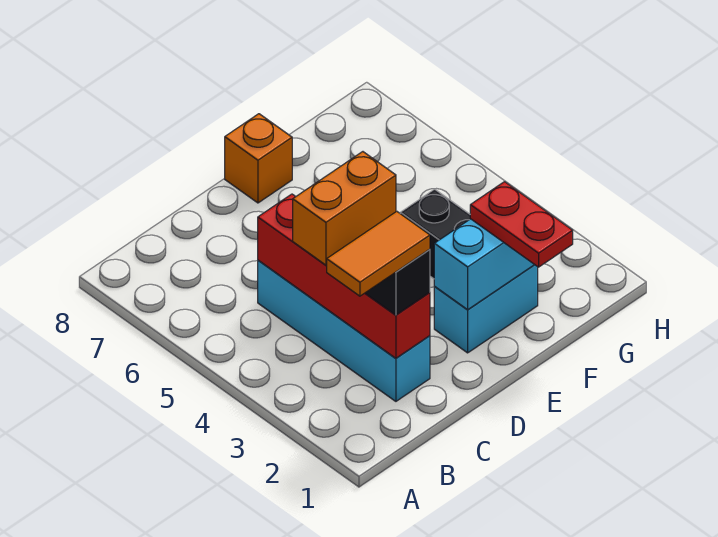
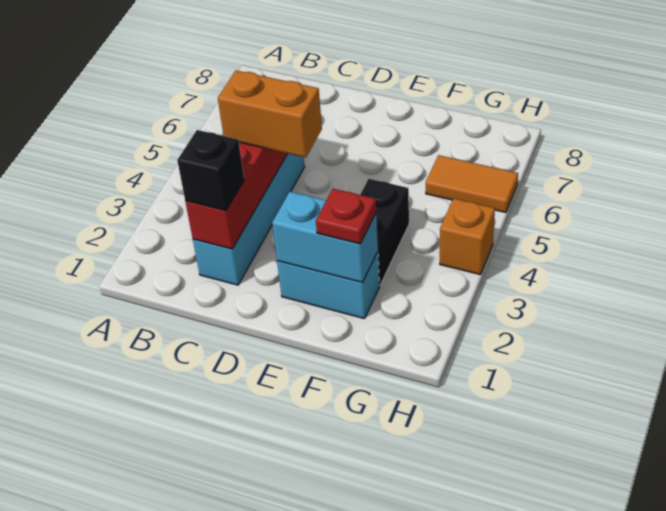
orange 1x2 tile [327,211,430,296] -> orange 1x2 tile moved to [426,155,518,213]
orange 1x1 brick [225,114,292,203] -> orange 1x1 brick moved to [440,198,495,275]
red 1x2 plate [470,182,573,267] -> red 1x1 plate [316,189,376,244]

